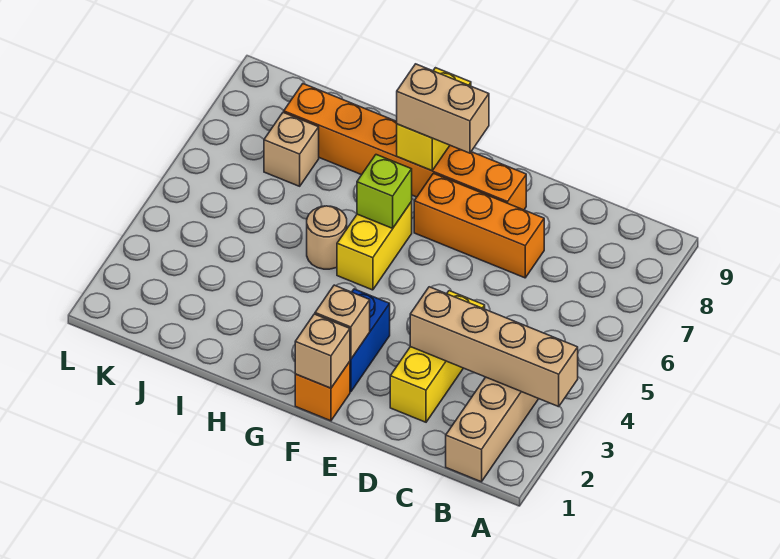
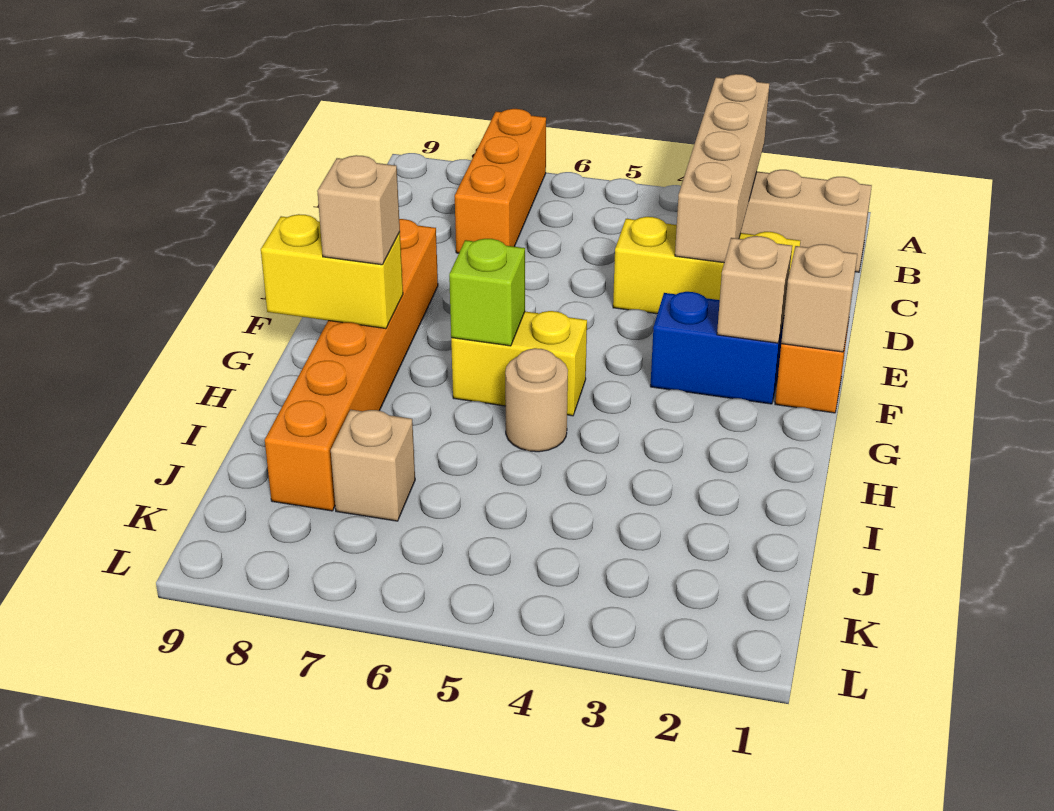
orange 1x3 brick [414,173,544,278] -> orange 1x3 brick moved to [455,109,546,253]
tan 1x2 brick [397,64,489,153] -> tan 1x1 brick [317,155,400,265]

